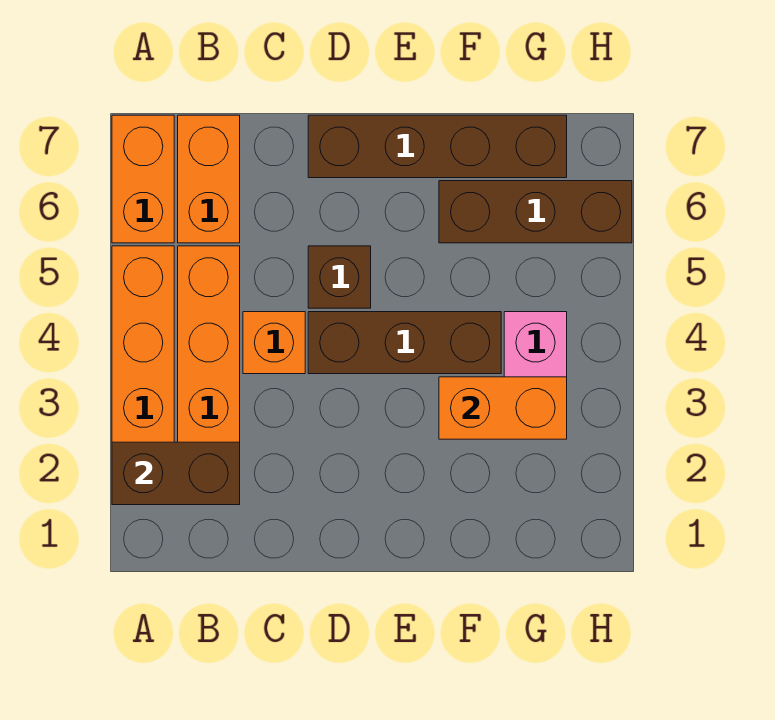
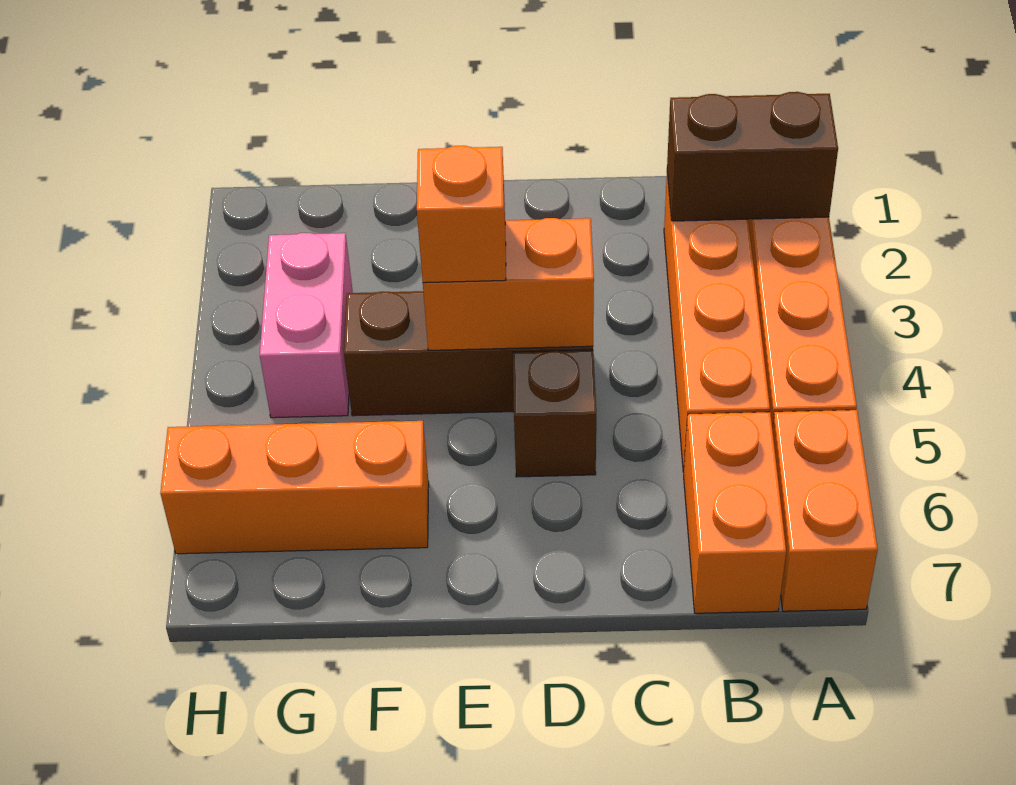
orange 1x1 brick [243,312,305,374] -> orange 1x1 brick moved to [417,146,506,283]
brown 1x4 brick [308,115,567,178] -> none
orange 1x2 brick [439,377,567,439] -> orange 1x2 brick moved to [423,218,594,350]
brown 1x3 brick [439,181,632,243] -> orange 1x3 brick [160,421,429,554]

